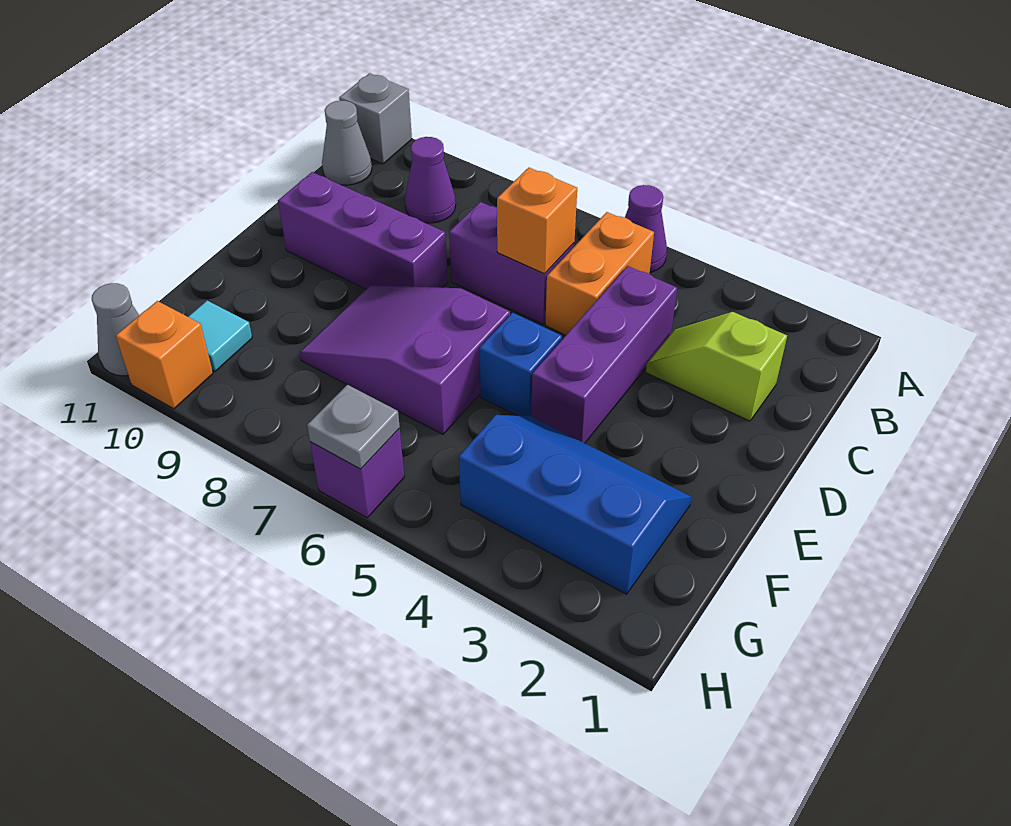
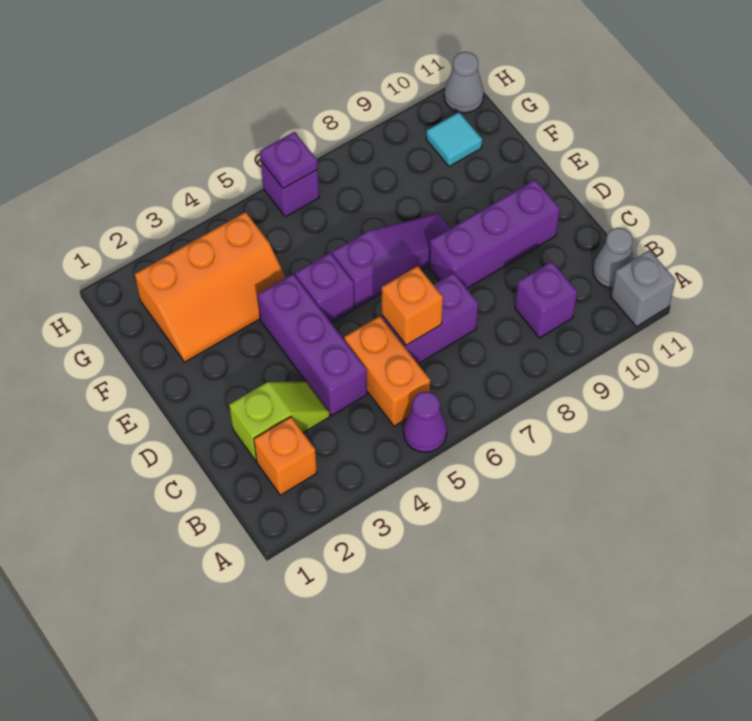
purple 1x1 cone [405,137,456,223] -> purple 1x1 brick [515,261,577,338]
blue 1x1 brick [479,313,562,416] -> purple 1x1 brick [295,253,355,323]
purple 2x3 slope [300,285,510,434] -> purple 1x3 slope [332,213,450,308]
blue 2x3 slope [459,415,692,594] -> orange 2x3 slope [135,212,286,362]
grey 1x1 plate [307,385,400,469] -> purple 1x1 plate [260,132,318,189]
orange 1x1 brick [116,301,213,409] -> orange 1x1 brick moved to [254,417,317,495]

